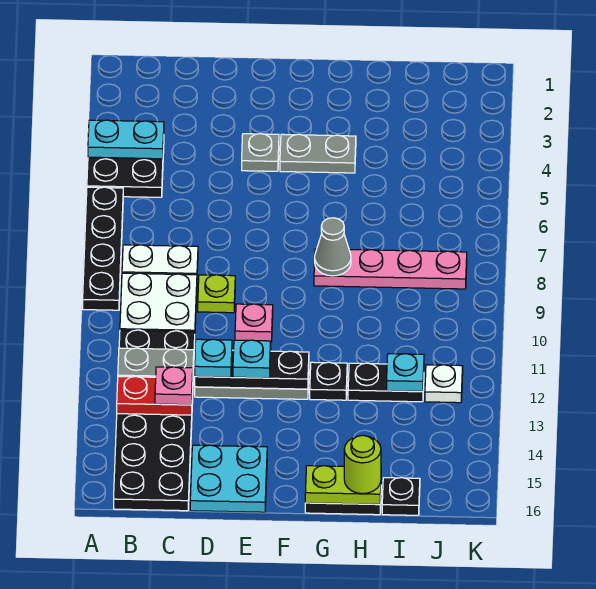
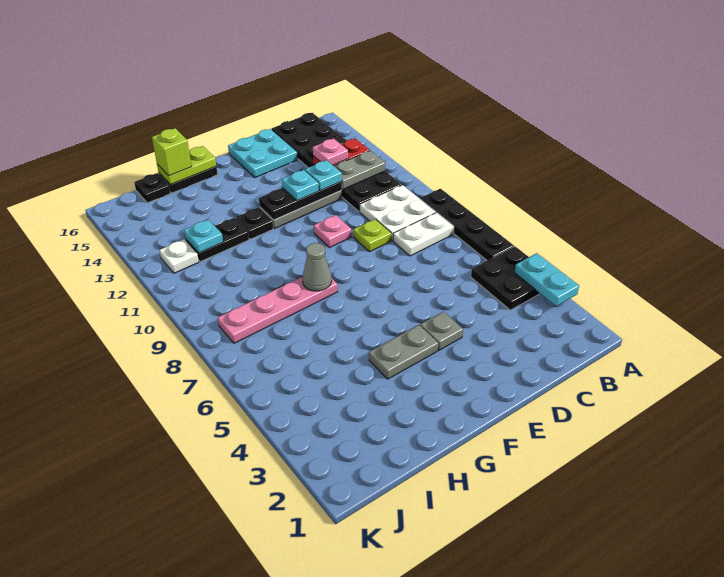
cyan 1x2 plate [88,120,164,159] -> cyan 1x2 plate turned to [515,253,579,306]
lime 1x1 round brick [344,435,381,494] -> lime 1x1 brick [152,128,192,176]

